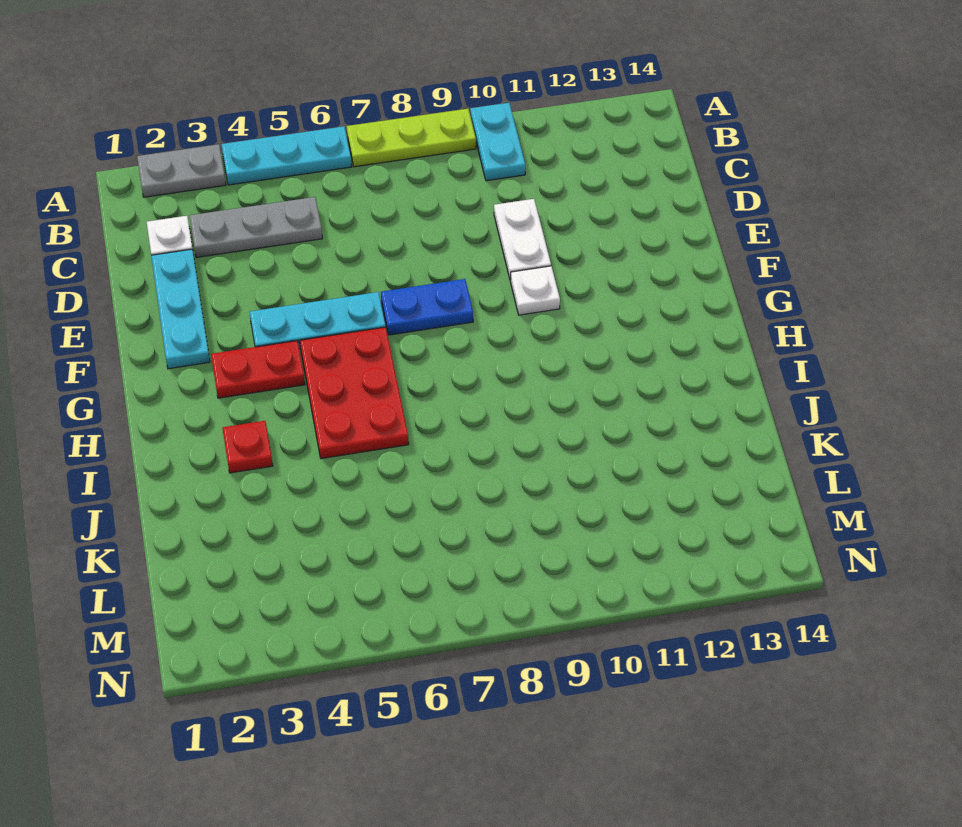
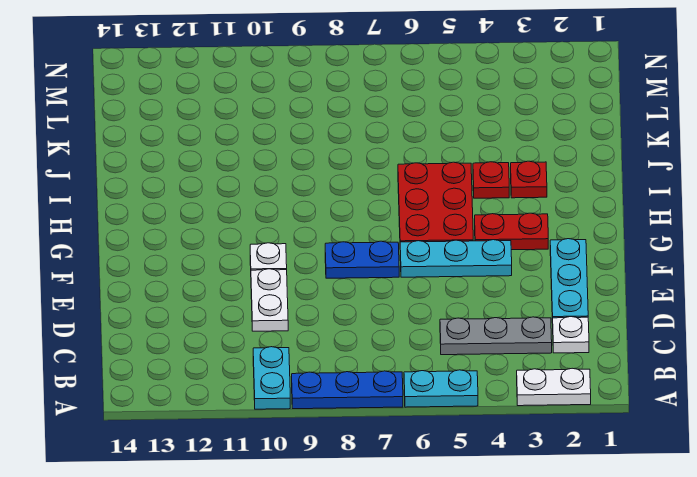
grey 1x2 plate [137,144,226,197] -> white 1x2 plate [517,368,591,406]
cyan 1x3 plate [221,126,352,185] -> cyan 1x2 plate [404,370,478,407]
lime 1x3 plate [347,109,476,167] -> blue 1x3 plate [292,371,403,409]
none -> red 1x1 plate [473,162,509,198]

